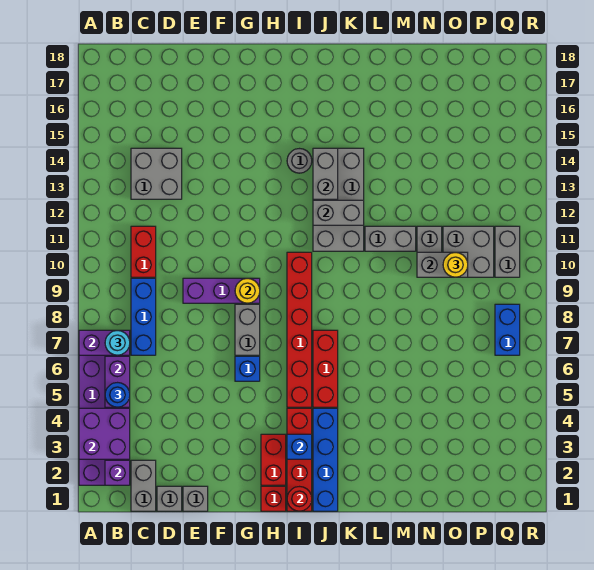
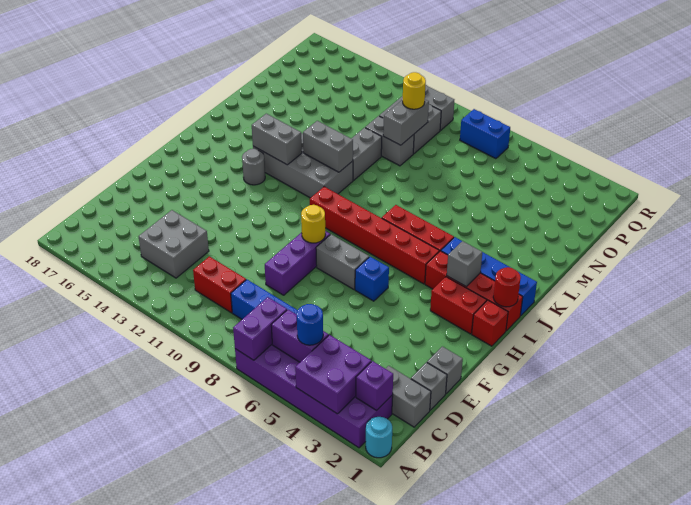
cyan 1x1 round brick [105,330,130,355] -> cyan 1x1 round brick moved to [366,417,392,458]
blue 1x1 brick [287,434,312,459] -> grey 1x1 brick [447,241,482,287]
grey 1x2 brick [313,200,364,225] -> grey 1x2 brick turned to [303,121,353,172]

